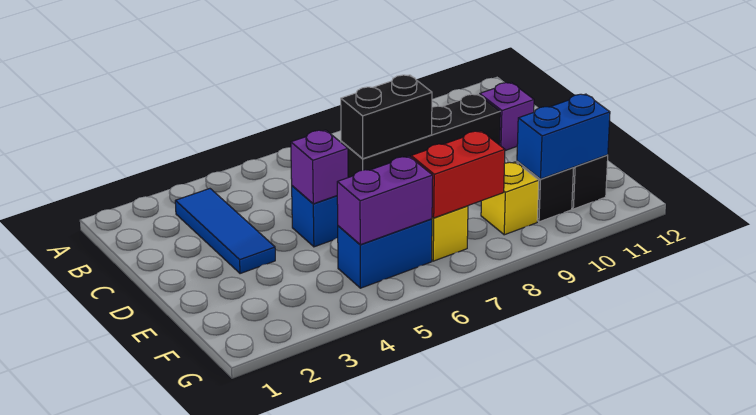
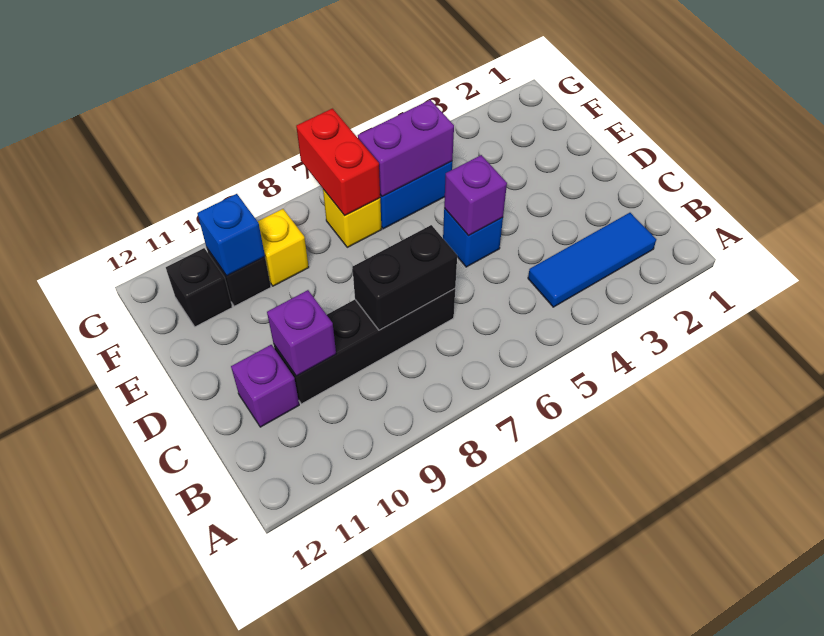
blue 1x3 tile [175,189,275,274] -> blue 1x3 tile turned to [528,213,656,307]
none -> purple 1x1 brick [267,290,336,376]
red 1x2 brick [411,131,505,218] -> red 1x2 brick turned to [296,109,380,216]
blue 1x2 brick [517,94,610,179] -> blue 1x1 brick [197,194,265,276]

